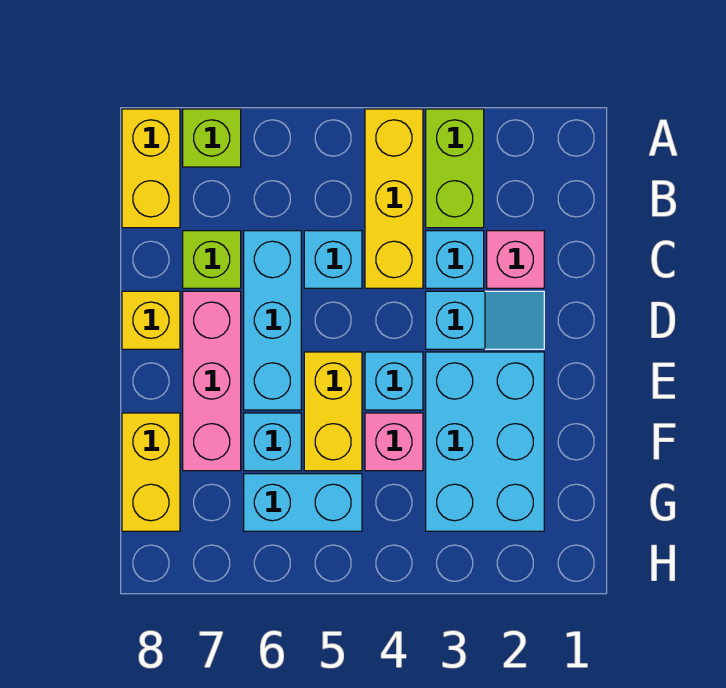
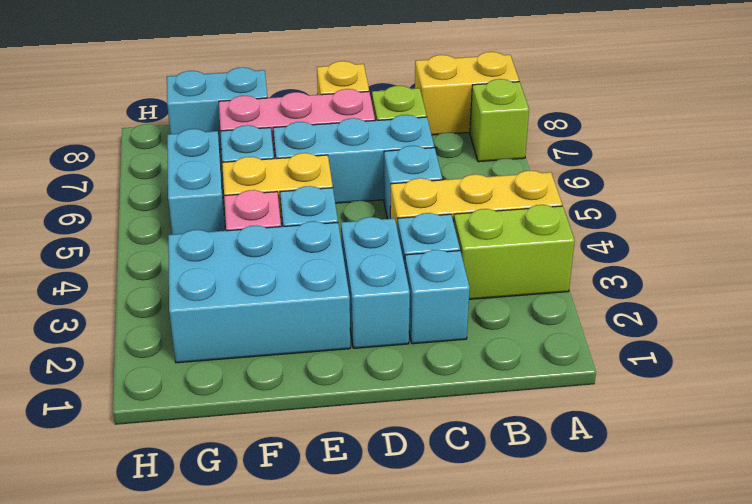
pink 1x1 brick [487,231,544,288] -> cyan 1x1 brick [405,250,470,344]
cyan 1x2 slope [426,291,544,349] -> cyan 1x2 brick [341,217,410,348]
yellow 1x2 brick [122,413,180,531] -> cyan 1x2 brick [167,67,268,149]

